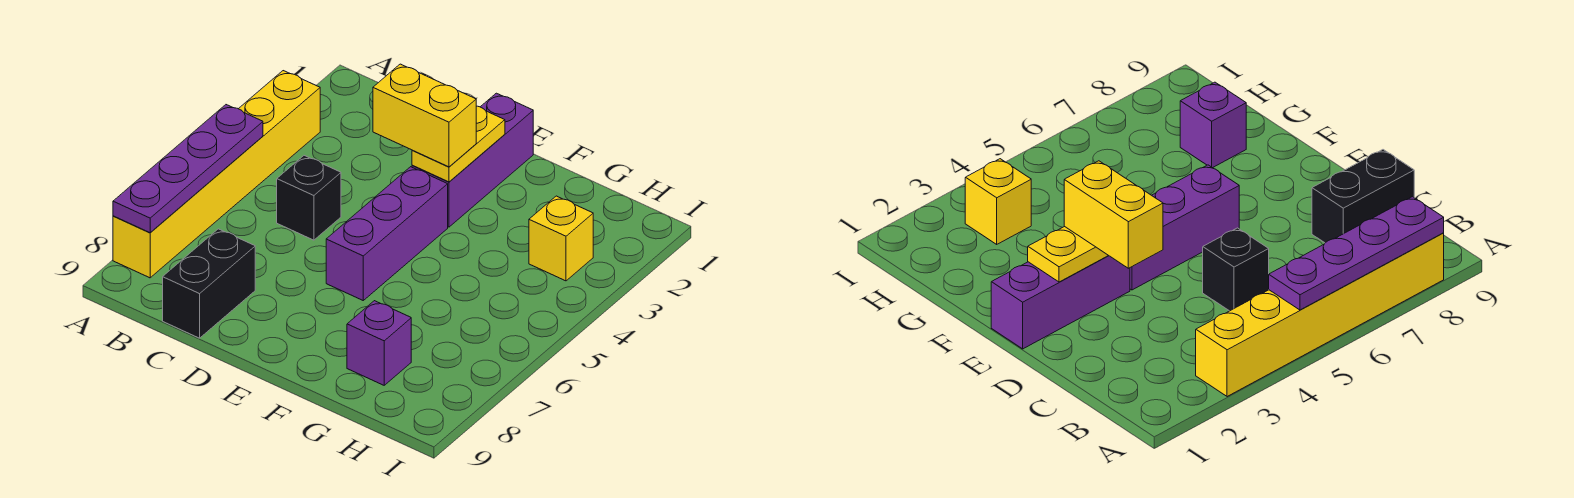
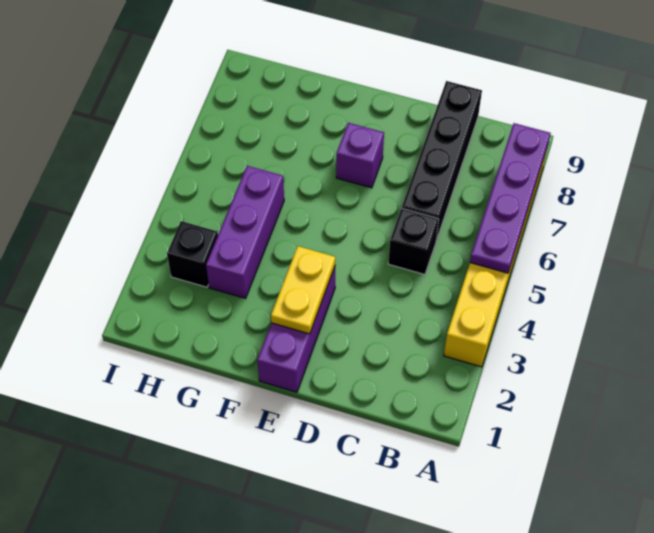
black 1x2 brick [163,229,255,338] -> black 1x4 brick [402,81,482,240]
yellow 1x2 brick [373,64,476,167] -> none
purple 1x3 brick [326,167,448,300] -> purple 1x3 brick moved to [206,166,284,298]
purple 1x1 brick [347,301,411,385] -> purple 1x1 brick moved to [336,123,384,188]
yellow 1x1 brick [529,196,593,281] -> black 1x1 brick [167,221,218,287]

